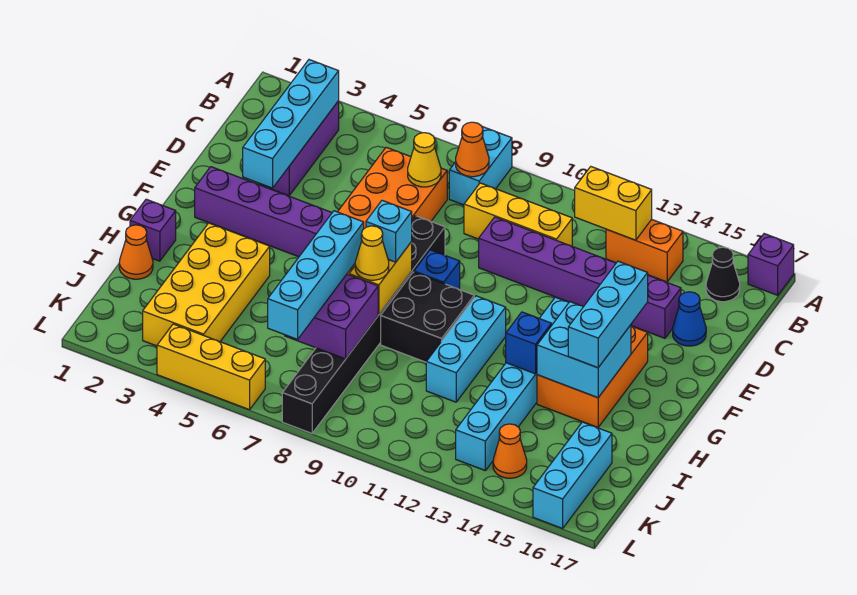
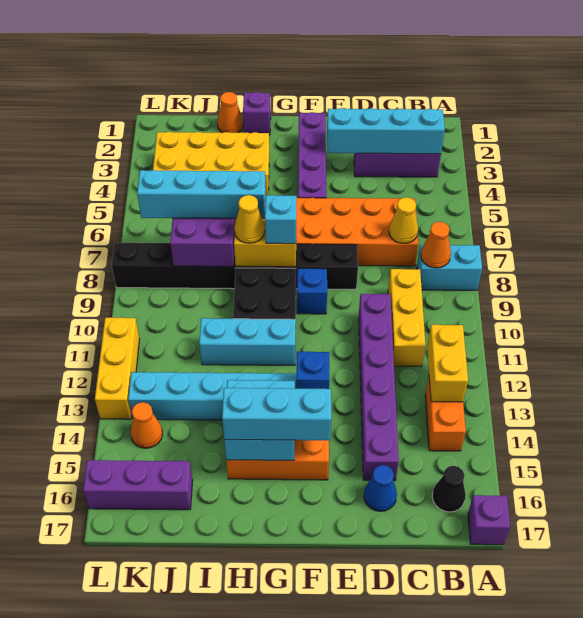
blue 1x1 brick [506,312,552,374] -> blue 1x1 brick moved to [296,352,329,389]
cyan 1x3 brick [533,422,612,528] -> purple 1x3 brick [83,460,193,510]
yellow 1x3 brick [157,324,265,410] -> yellow 1x3 brick moved to [95,318,140,419]

